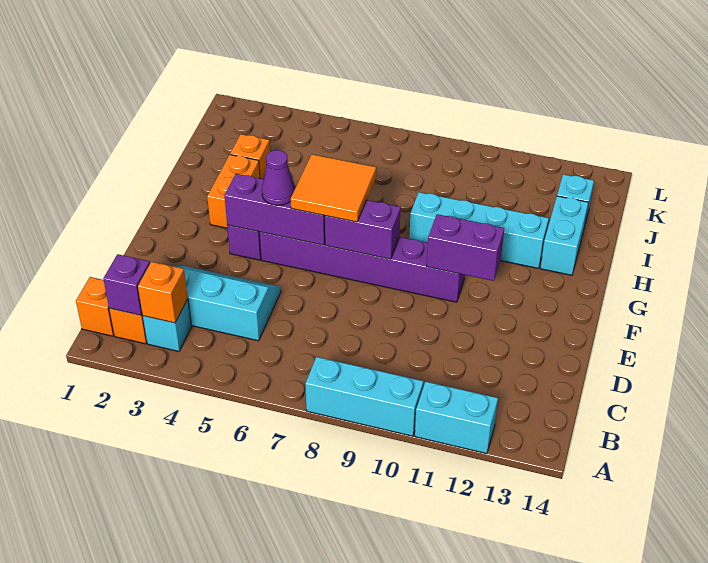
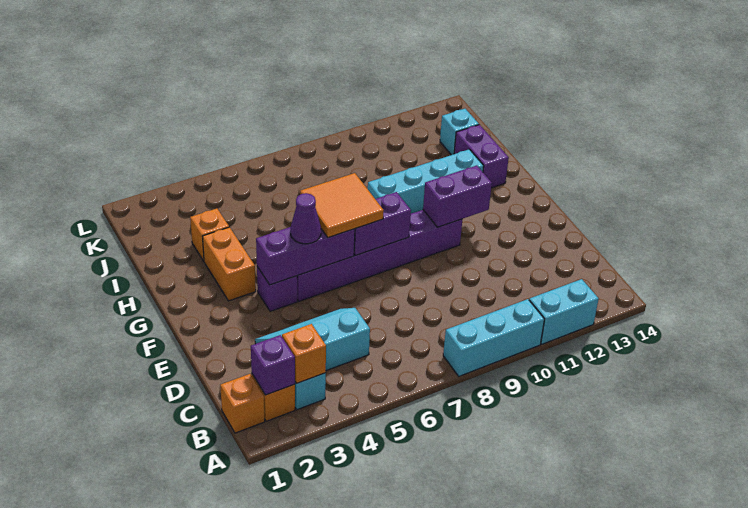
cyan 1x2 brick [540,196,589,275] -> purple 1x2 brick [454,125,509,188]

